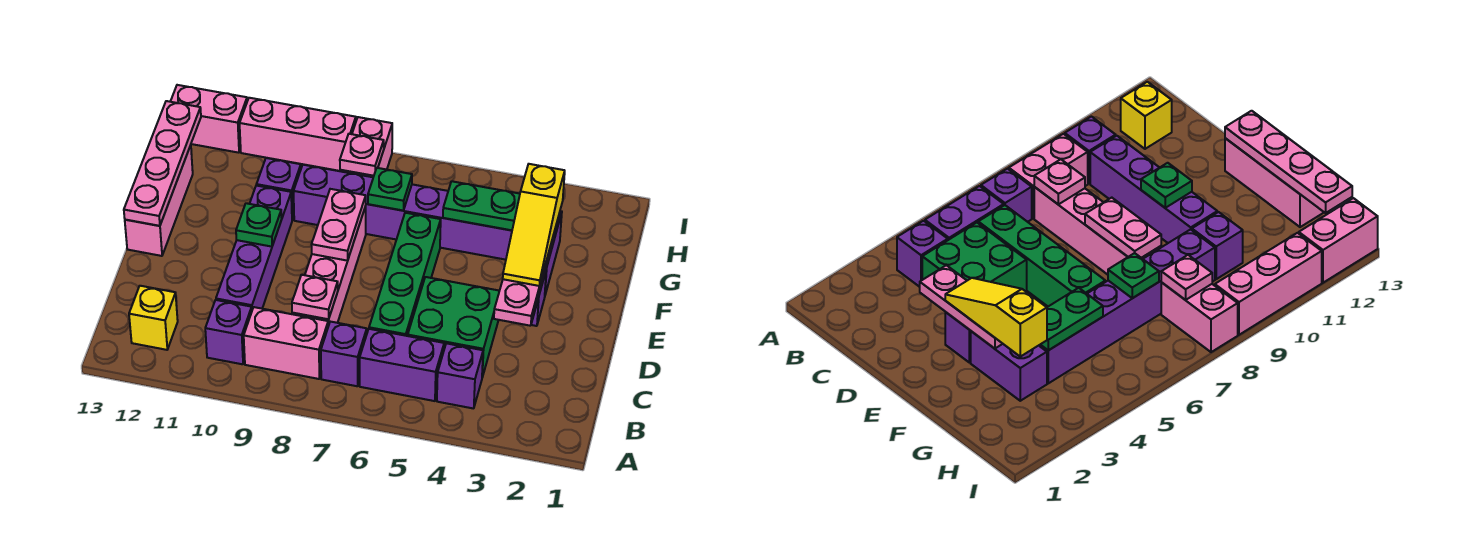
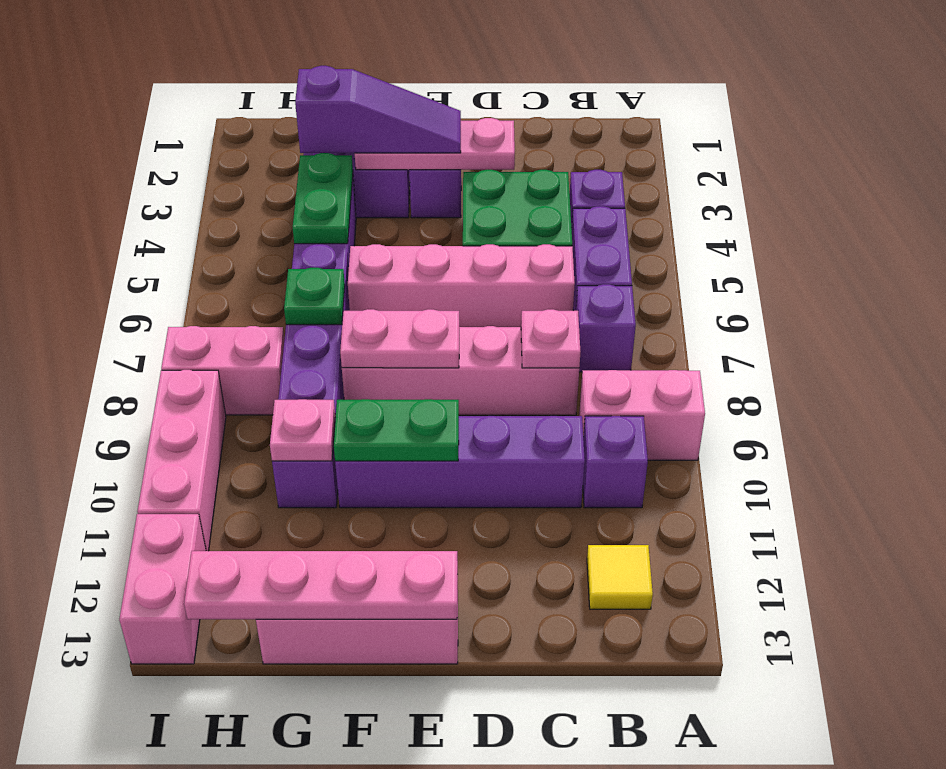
pink 1x2 brick [244,307,328,379] -> pink 1x2 brick turned to [579,370,705,460]
yellow 1x1 brick [129,286,178,350] -> yellow 1x1 tile [587,545,653,609]
green 1x4 brick [369,213,441,336] -> pink 1x4 brick [348,244,575,327]
yellow 1x3 slope [503,164,565,286] -> purple 1x3 slope [295,66,461,153]
green 1x1 plate [236,203,282,247] -> green 1x2 plate [334,399,459,461]
pink 1x1 plate [340,134,384,176] -> pink 1x1 plate moved to [270,399,335,461]

